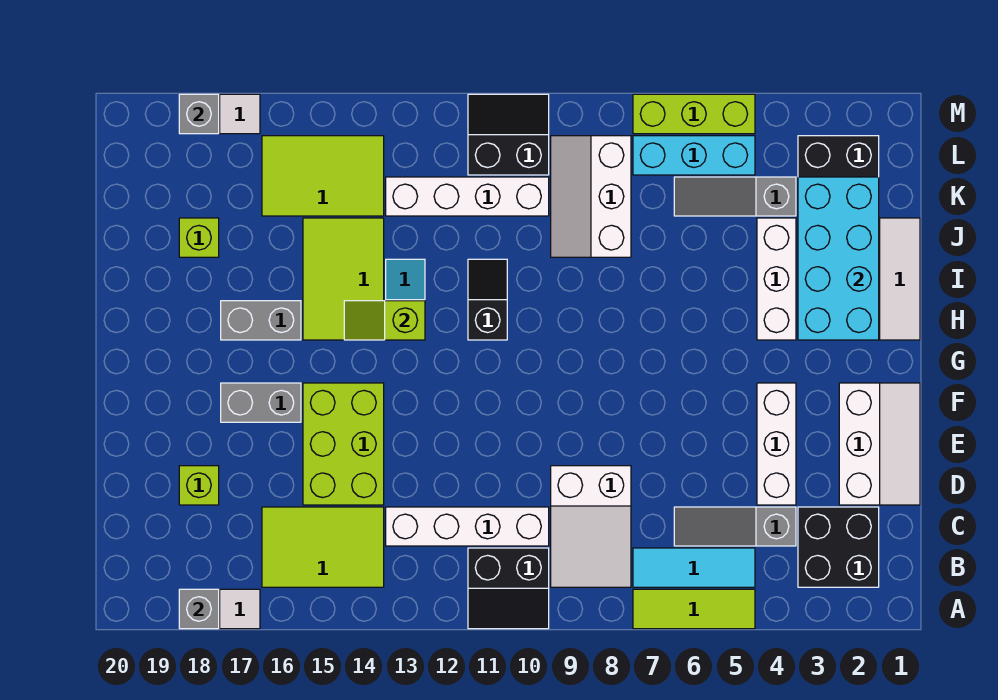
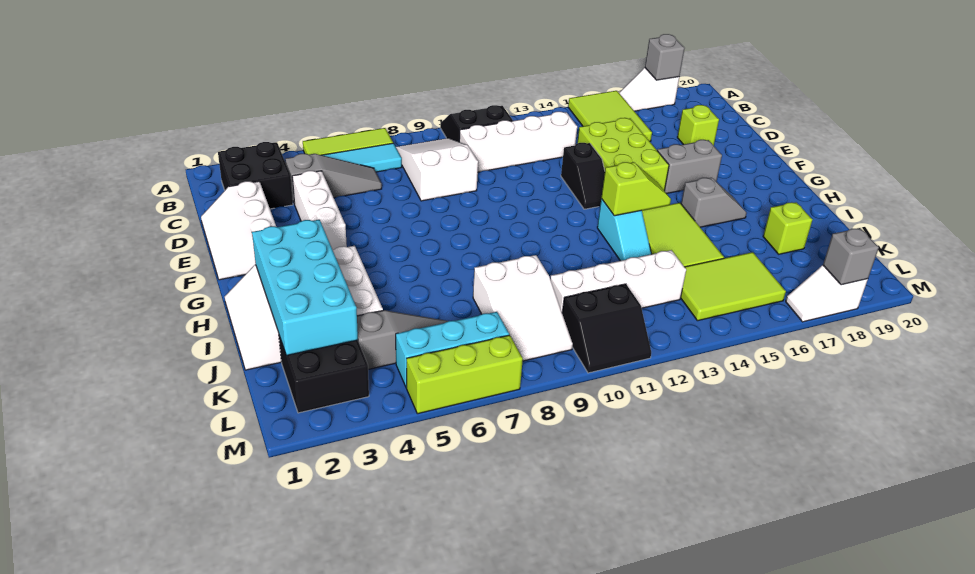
lime 2x3 tile [262,507,384,587] -> lime 2x3 tile turned to [568,91,652,141]
black 1x2 slope [468,259,507,340] -> black 1x2 slope moved to [561,143,605,209]
grey 1x2 brick [221,301,301,340] -> grey 1x2 slope [681,178,747,227]
white 2x3 slope [551,136,631,257] -> white 2x3 slope turned to [473,255,573,361]

